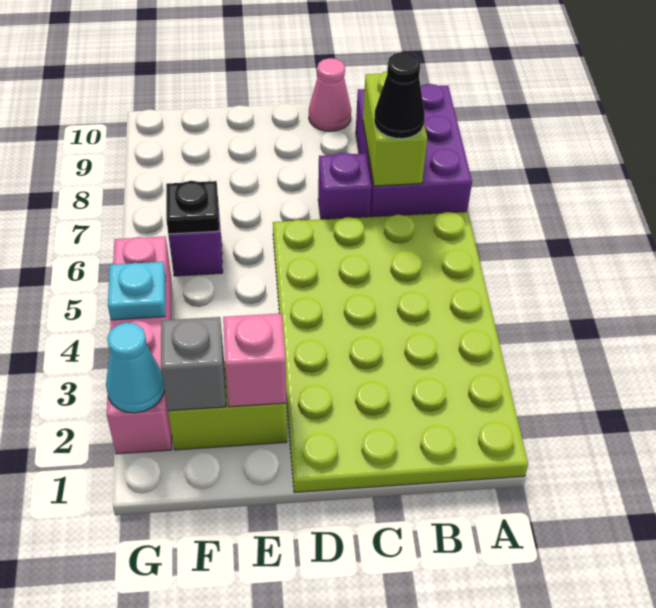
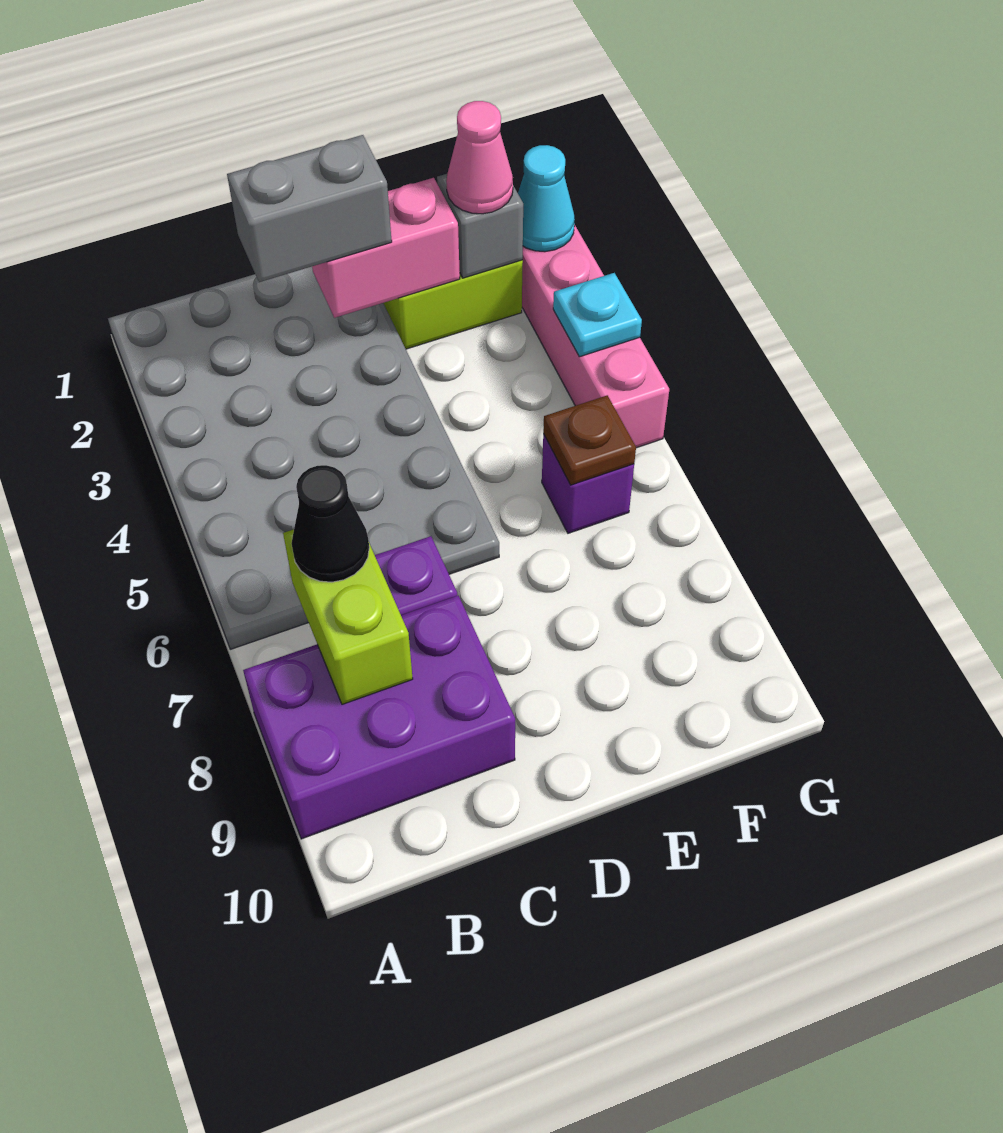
lime 4x6 plate [273,212,528,493] -> grey 4x6 plate [108,267,499,649]
purple 2x3 brick [356,84,472,217] -> purple 2x3 brick turned to [243,596,515,839]
none -> grey 1x2 brick [227,135,392,282]
pink 1x1 cone [309,58,351,131] -> pink 1x1 cone moved to [446,101,513,214]
pink 1x1 brick [223,313,286,407] -> pink 1x2 brick [312,178,460,318]
black 1x1 plate [166,181,219,234] -> brown 1x1 plate [543,395,636,485]

